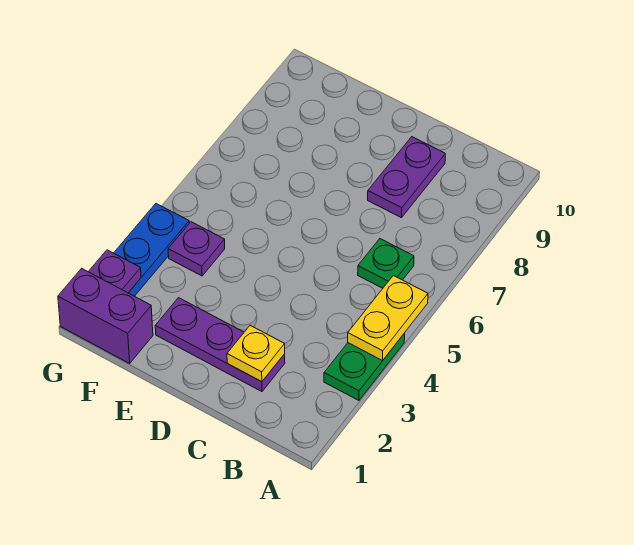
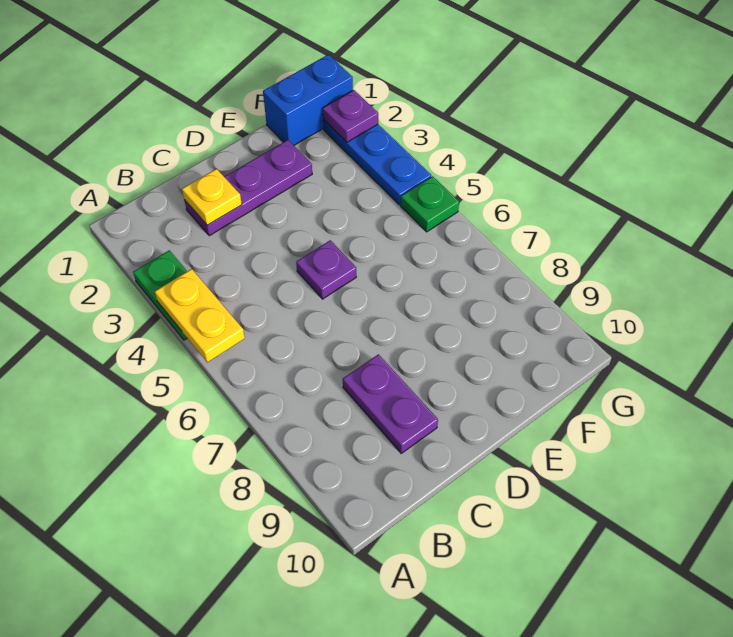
green 1x1 plate [358,239,414,288] -> green 1x1 plate moved to [401,176,459,232]
purple 1x2 brick [58,268,153,363] -> blue 1x2 brick [263,55,353,145]
purple 1x1 plate [168,222,225,276] -> purple 1x1 plate moved to [296,240,356,299]

